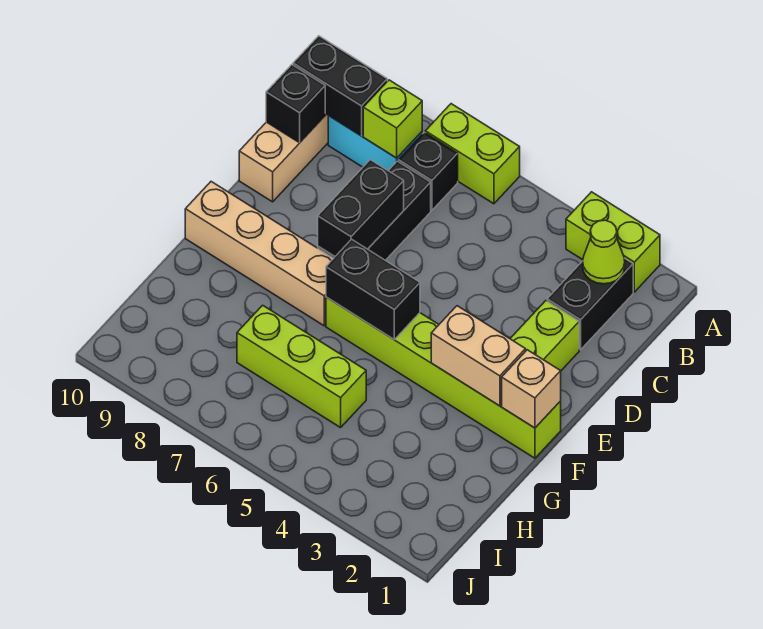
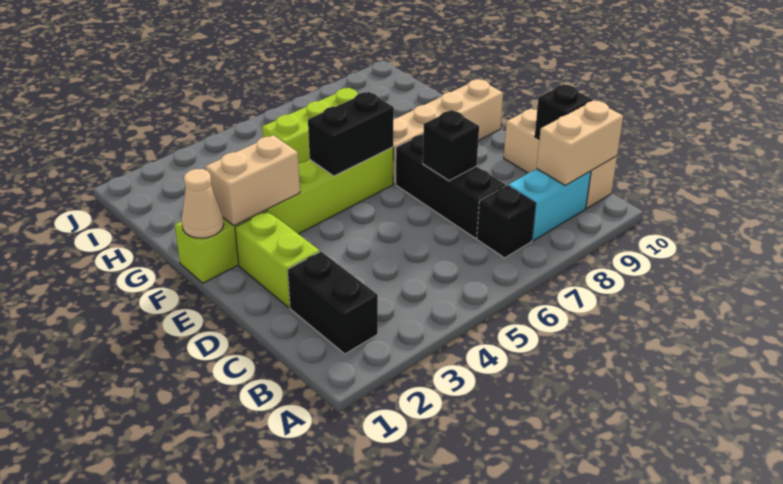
lime 1x2 brick [566,192,660,292] -> none
lime 1x2 brick [425,104,520,204] -> none
lime 1x1 cone [583,220,625,284] -> none
lime 1x1 brick [363,80,422,158] -> none
black 1x2 brick [293,36,387,136] -> tan 1x2 brick [537,100,623,186]
black 1x2 brick [318,160,404,256] -> black 1x1 brick [423,110,479,181]
tan 1x1 brick [502,350,561,428] -> tan 1x1 cone [182,169,224,238]

